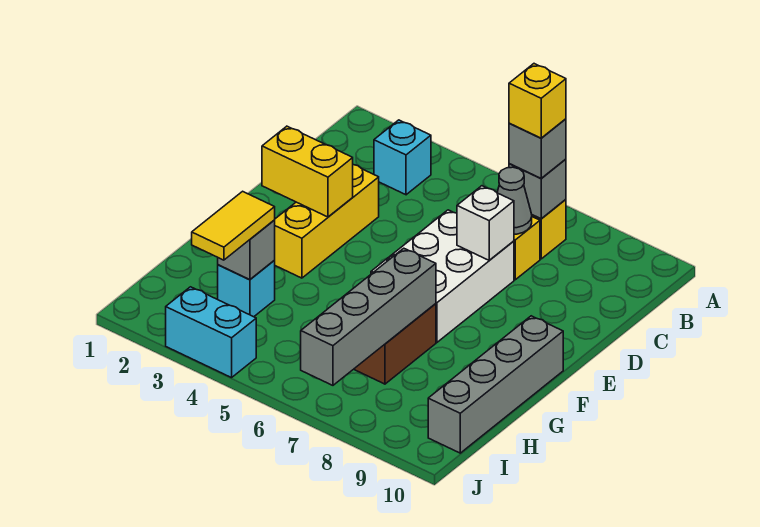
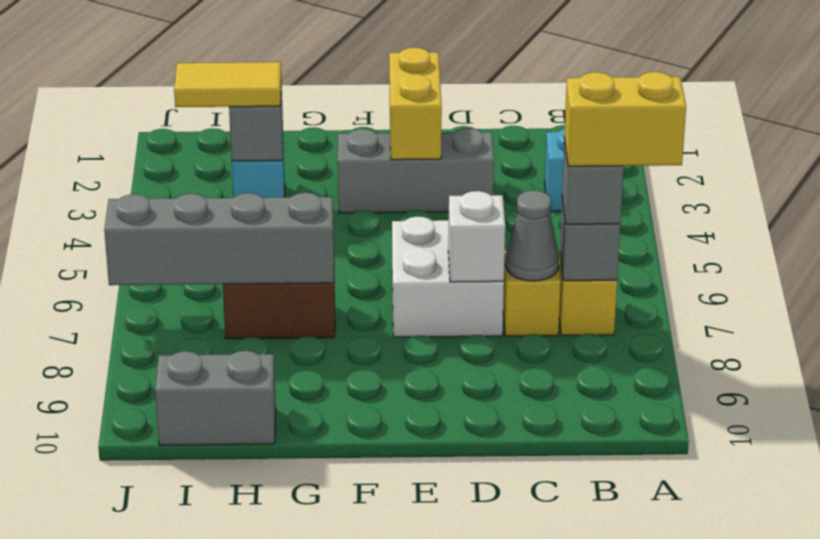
yellow 1x1 brick [509,64,566,138] -> yellow 1x2 brick [564,72,686,166]
yellow 1x3 brick [274,165,379,278] -> grey 1x3 brick [338,128,494,213]
white 2x3 brick [371,210,514,342] -> white 2x2 brick [392,217,504,337]
grey 1x4 brick [428,316,563,453] -> grey 1x2 brick [155,351,276,445]
cyan 1x2 brick [166,287,256,378] -> none

